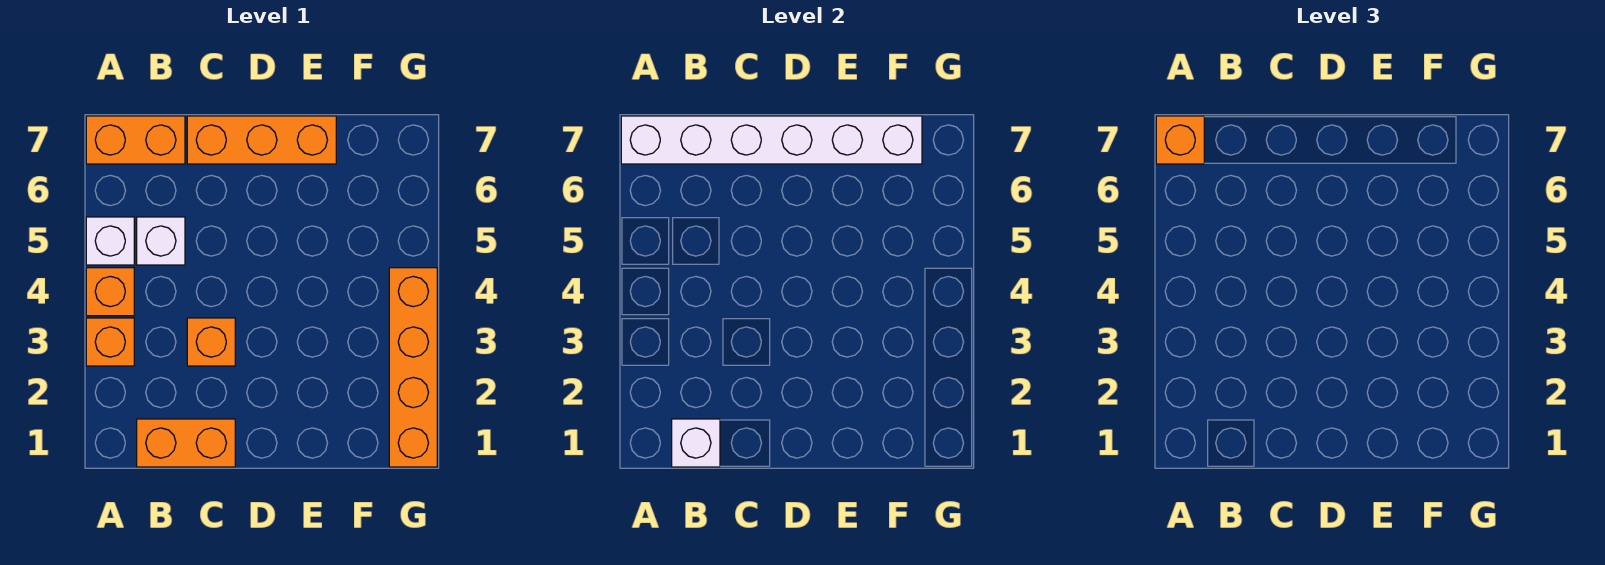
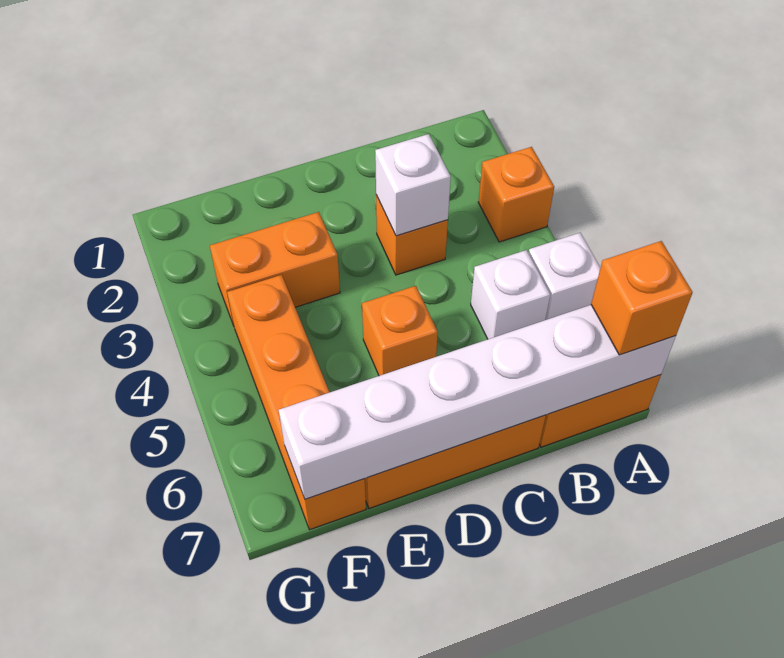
orange 1x1 brick [86,268,134,316] -> orange 1x1 brick moved to [362,286,438,376]
orange 1x2 brick [137,419,235,467] -> orange 1x2 brick moved to [210,212,340,325]
white 1x1 brick [672,419,720,467] -> white 1x1 brick moved to [375,134,451,236]
orange 1x4 brick [389,268,437,467] -> orange 1x4 brick moved to [227,275,366,530]

